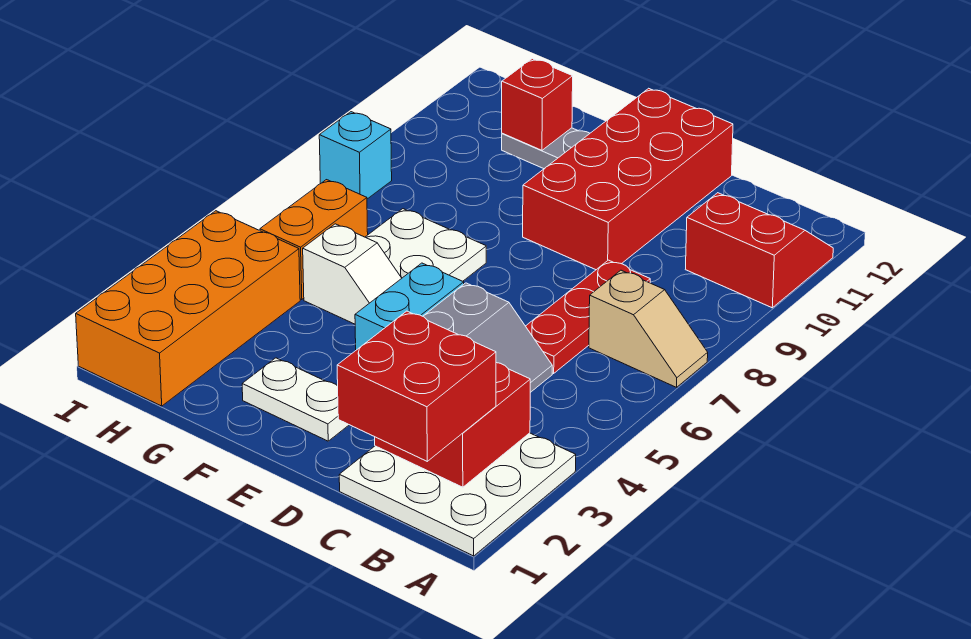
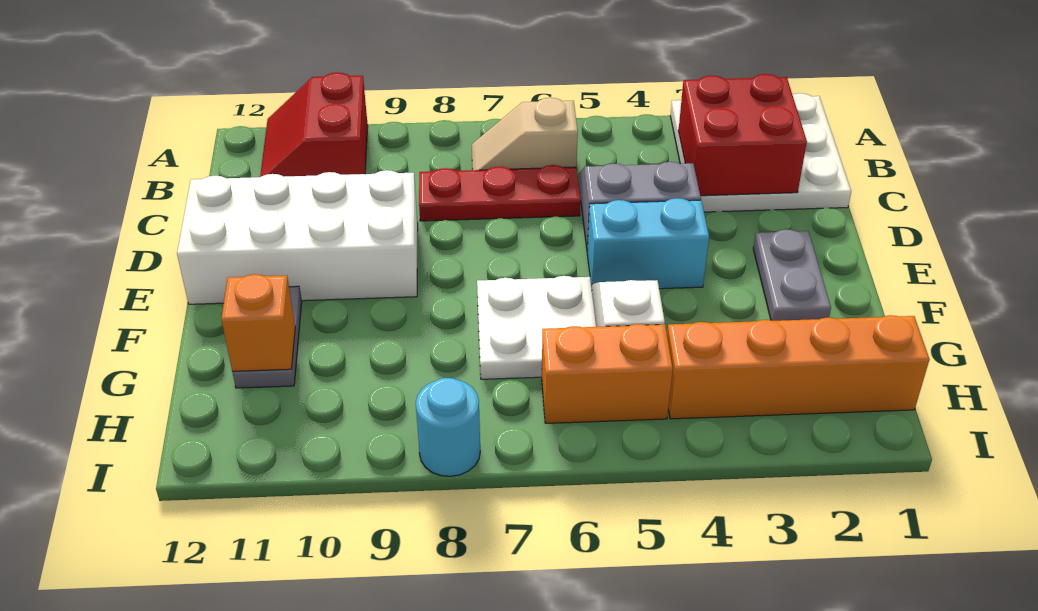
tan 1x2 slope [589,270,708,387] -> tan 1x2 slope turned to [472,98,578,170]
red 2x2 brick [337,311,496,461] -> none
red 2x4 brick [523,88,733,270] -> white 2x4 brick [177,170,418,304]
white 1x2 plate [242,358,349,441] -> grey 1x2 plate [753,229,831,321]
red 1x1 brick [502,59,573,150] -> orange 1x1 brick [221,274,295,371]
orange 2x4 brick [76,211,300,406] -> orange 1x4 brick [667,315,929,419]
cyan 1x1 brick [319,112,392,199] -> cyan 1x1 round brick [416,378,480,476]

